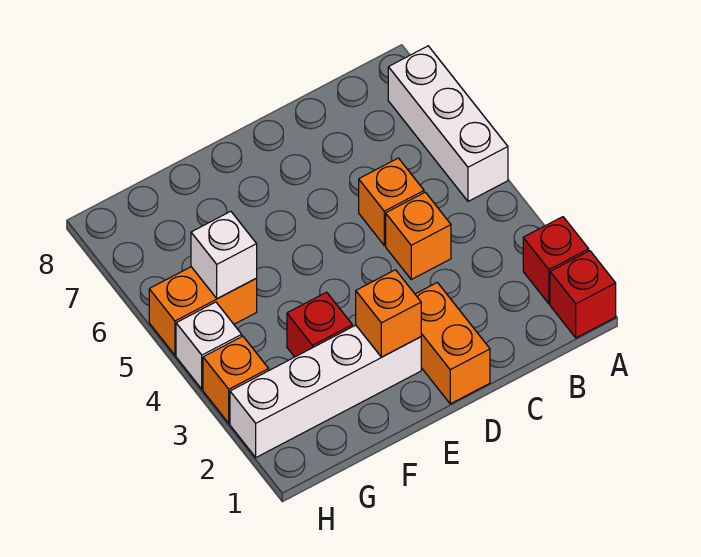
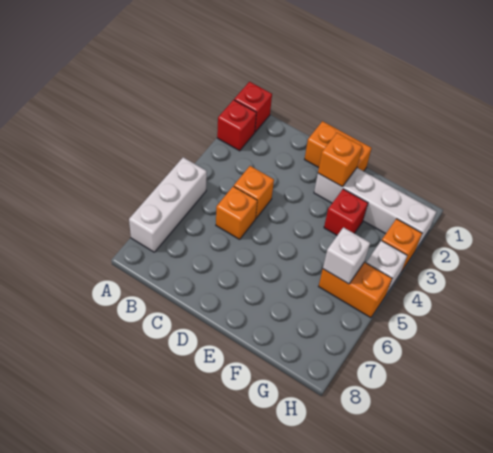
orange 1x2 brick [415,282,490,404] -> orange 1x2 brick turned to [305,121,371,171]

